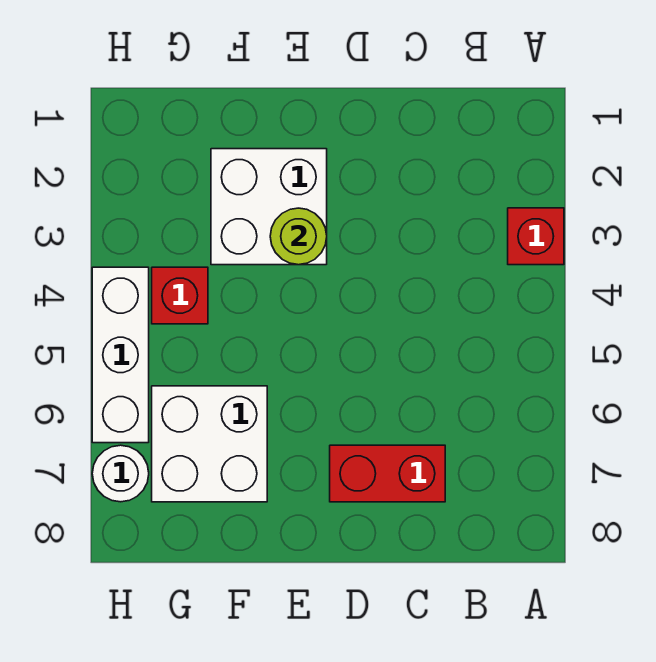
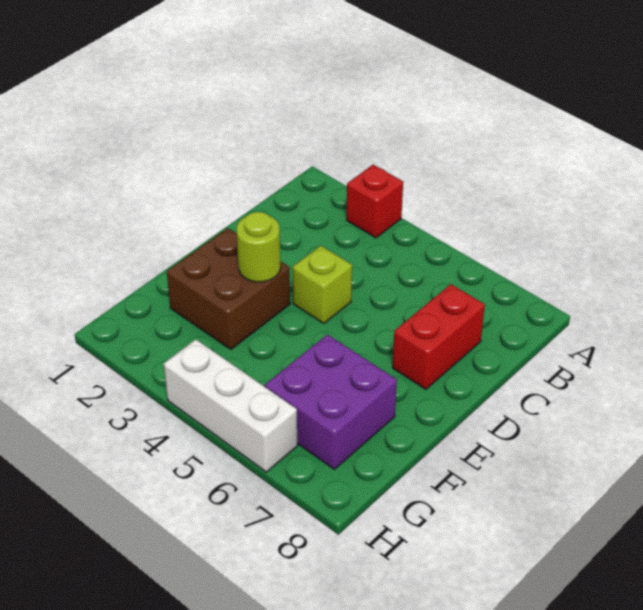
none -> lime 1x1 brick [292,246,352,323]
white 2x2 brick [211,149,327,265] -> brown 2x2 brick [167,228,290,350]
white 2x2 brick [152,386,267,502] -> purple 2x2 brick [265,335,397,469]
red 1x1 brick [152,267,208,324] -> none
white 1x1 round brick [92,445,149,502] -> none

